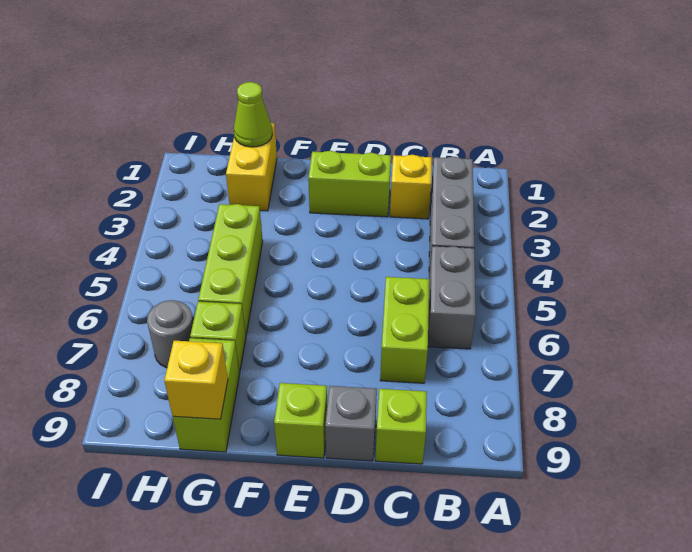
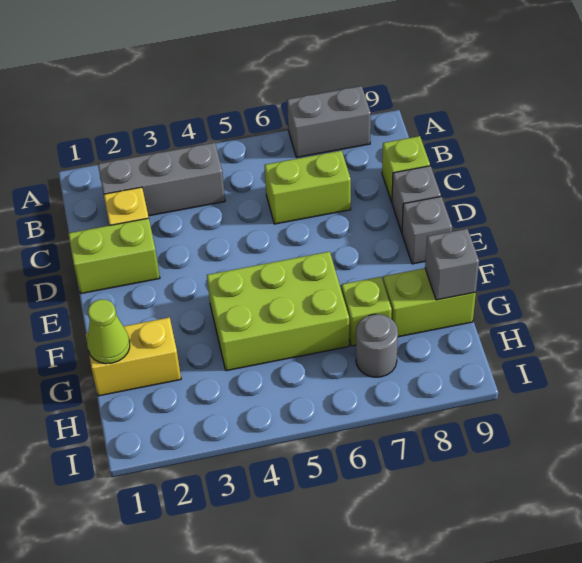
grey 1x2 brick [428,246,476,349] -> grey 1x2 brick moved to [287,86,371,158]
lime 1x2 brick [308,151,391,217] -> lime 1x2 brick turned to [68,218,160,294]
lime 1x1 brick [274,383,327,458] -> grey 1x1 brick [402,197,452,264]
lime 1x3 brick [198,204,263,335] -> lime 2x3 brick [207,252,349,371]
yellow 1x1 brick [164,341,228,419] -> grey 1x1 brick [425,229,479,300]

